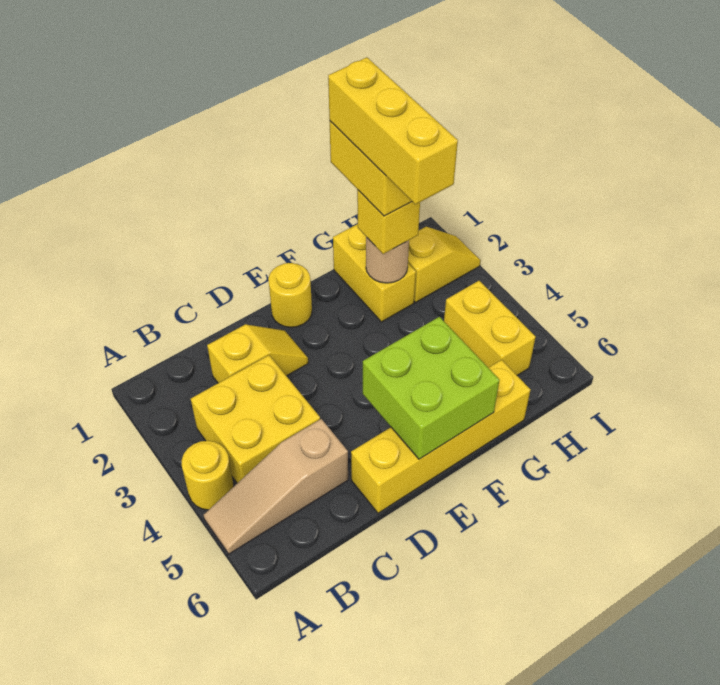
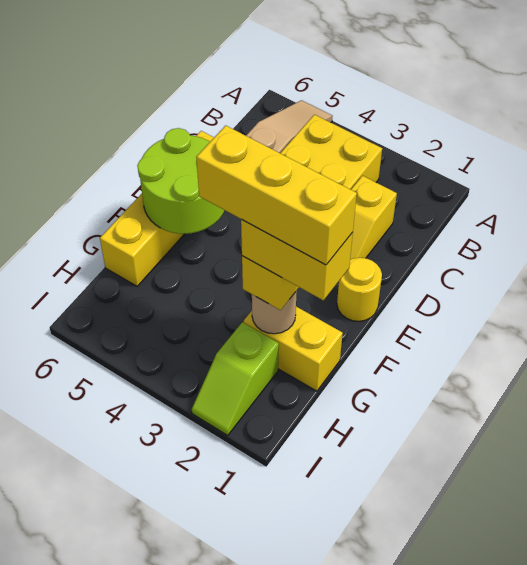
yellow 1x1 round brick [182,441,234,510] -> none
lime 2x2 brick [363,317,499,459] -> lime 2x2 round brick [137,128,225,234]
yellow 1x2 slope [408,227,481,302] -> lime 1x2 slope [192,322,279,435]
yellow 1x2 brick [444,281,536,375] -> none

